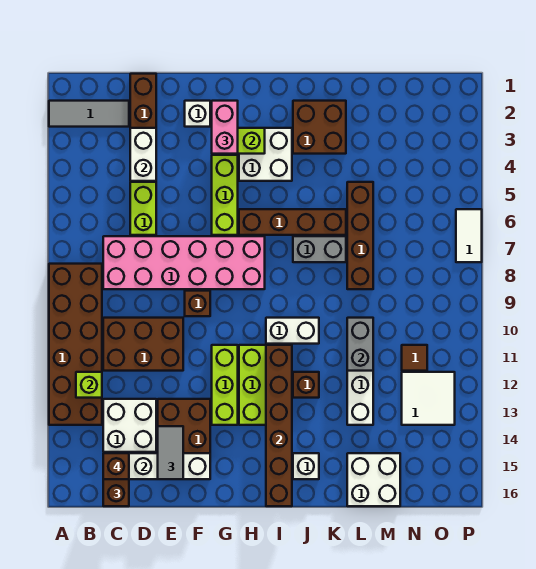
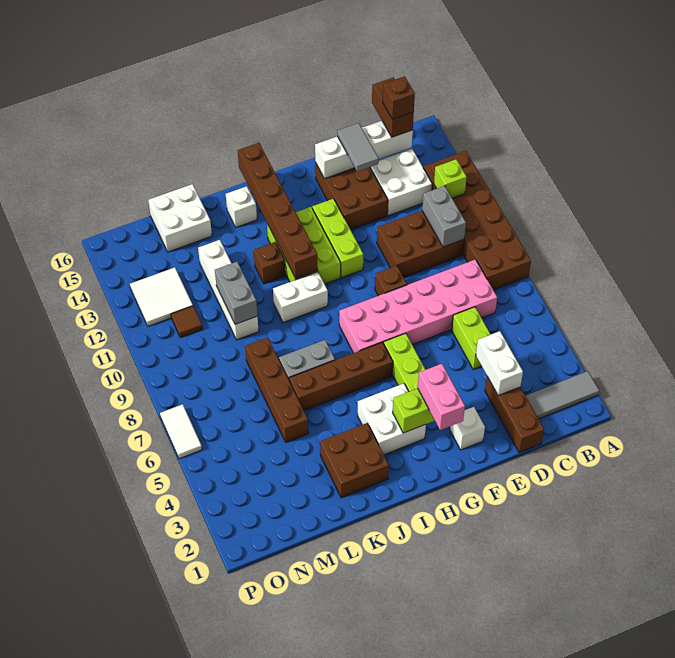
none -> grey 1x2 brick [422,186,466,247]

